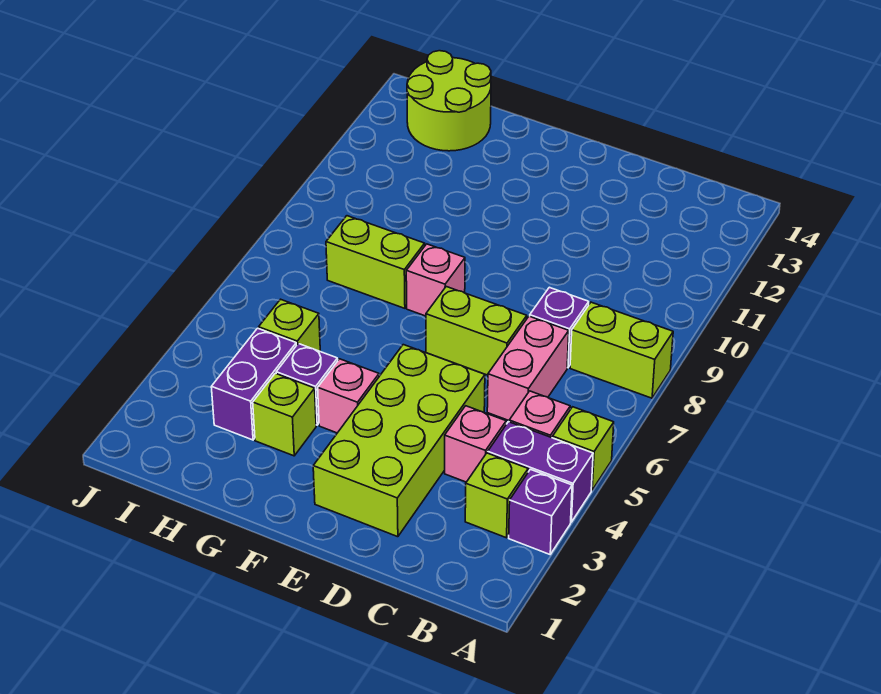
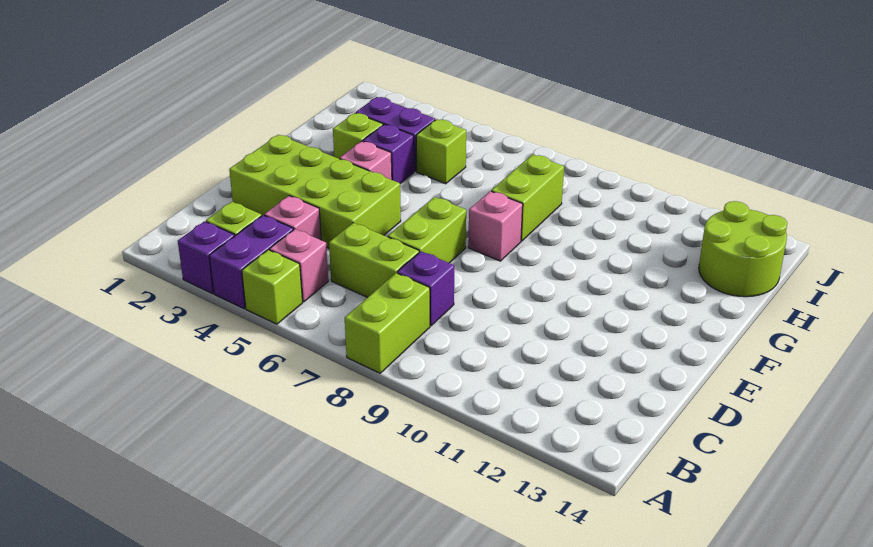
pink 1x2 brick [487,316,569,420] -> lime 1x2 brick [329,223,419,297]

